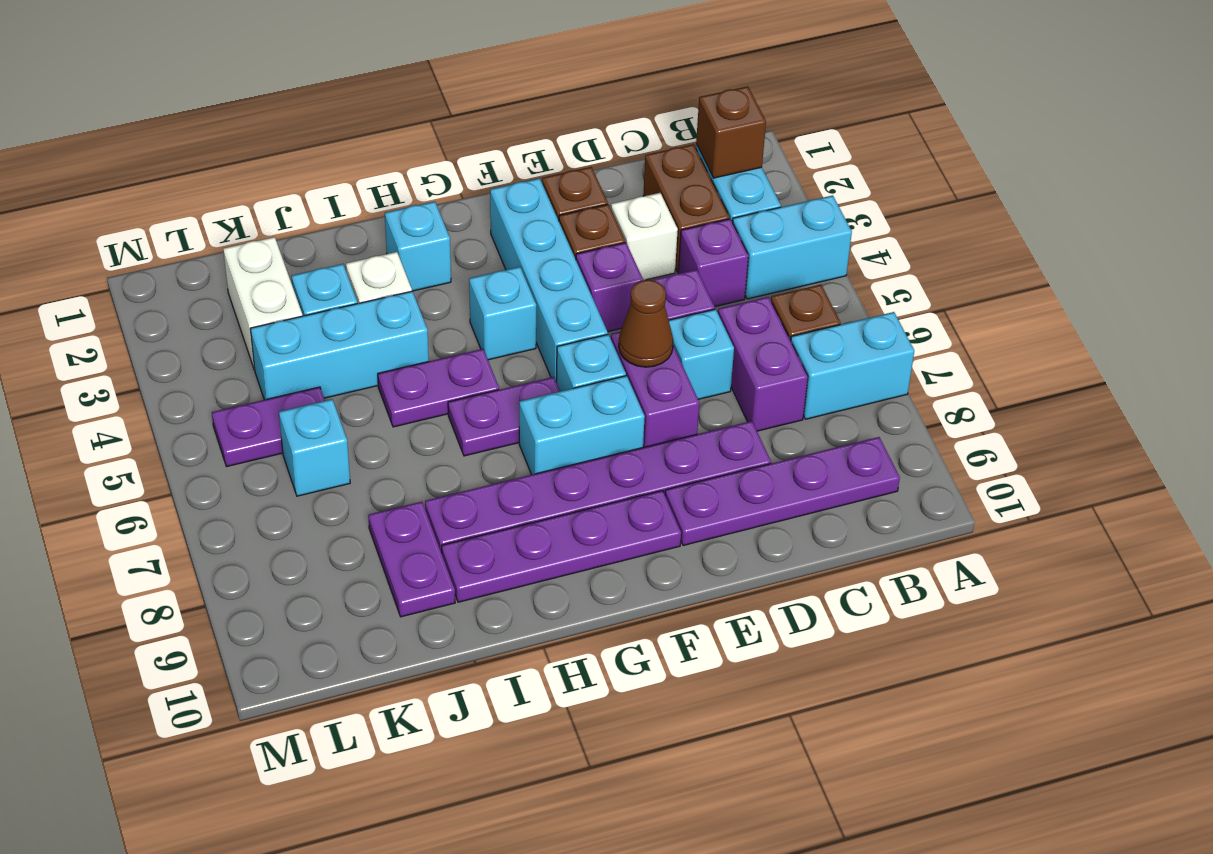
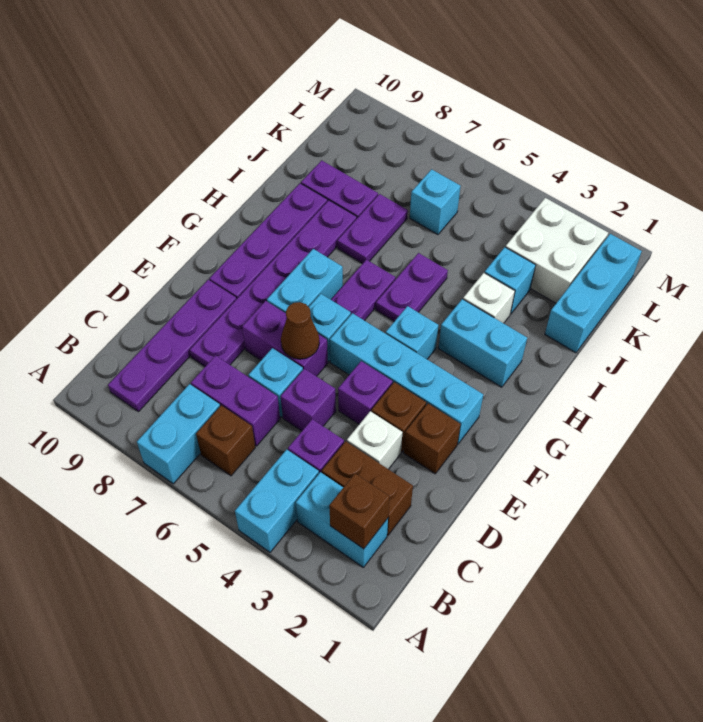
cyan 1x1 brick [385,202,451,291] -> cyan 1x2 brick [438,299,527,387]
cyan 1x3 brick [250,291,429,400] -> cyan 1x3 brick moved to [545,234,642,353]
white 1x2 brick [223,237,303,370] -> white 2x2 brick [506,198,608,303]
purple 1x2 plate [212,387,325,467] -> purple 1x2 plate moved to [337,194,408,264]

